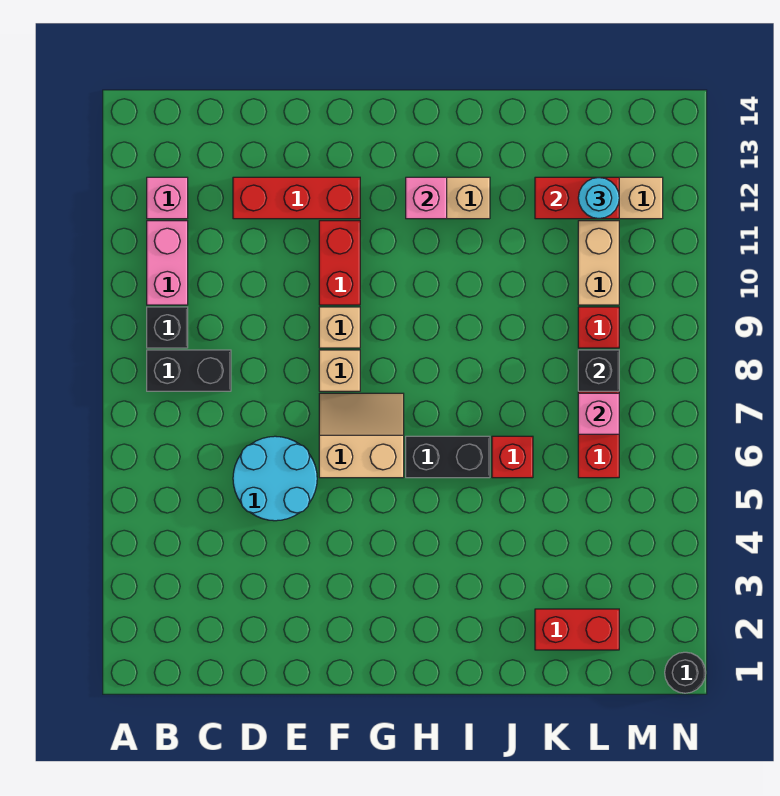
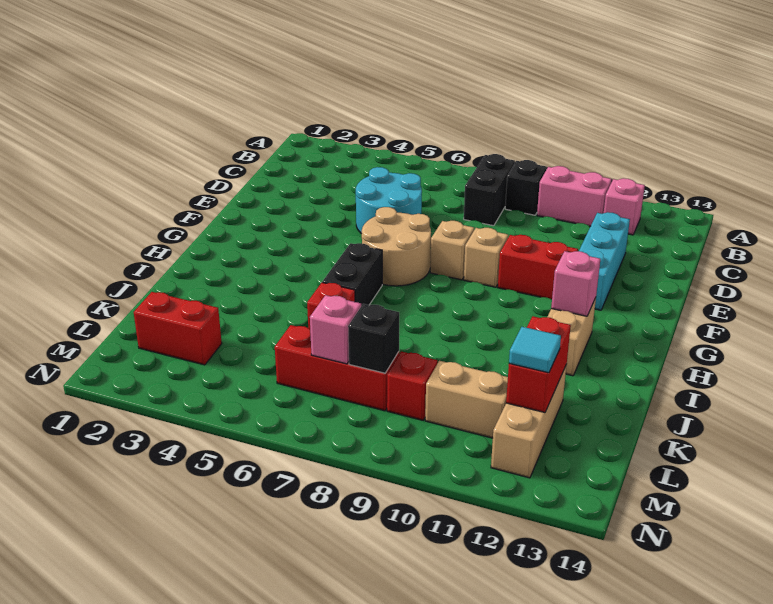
red 1x3 brick [233,177,360,219] -> cyan 1x3 brick [579,212,630,310]
tan 2x2 slope [319,393,404,478] -> tan 2x2 round brick [362,207,431,286]
red 1x2 brick [535,609,619,650] -> red 1x2 brick turned to [134,292,222,365]
cyan 1x1 round brick [578,177,619,219] -> cyan 1x1 tile [509,327,561,373]
black 1x1 round brick [665,652,706,693] -> none

